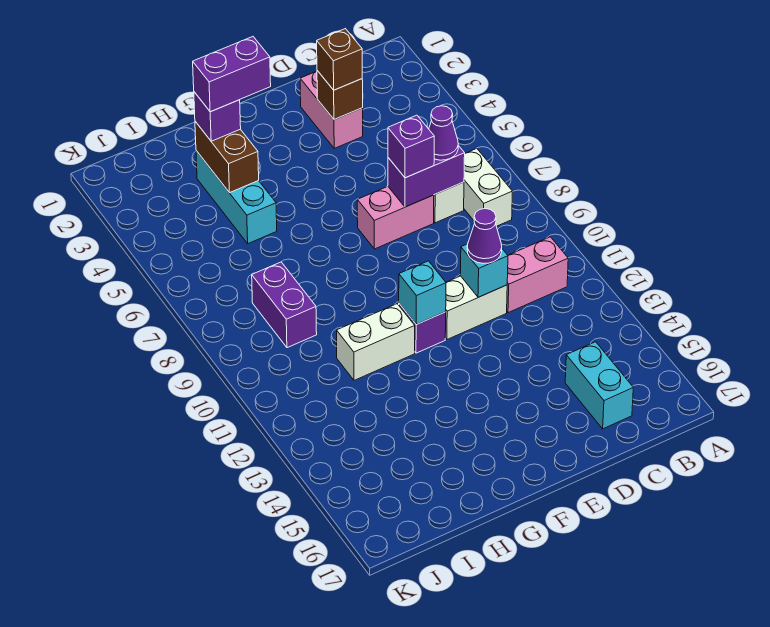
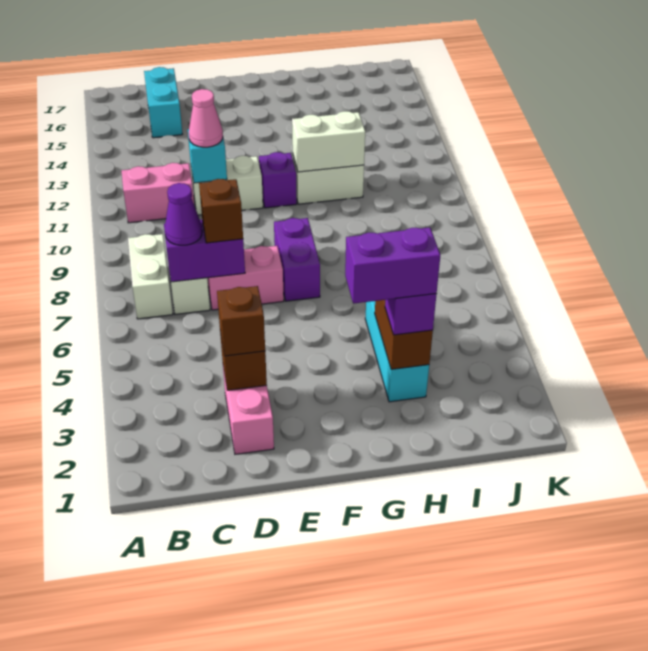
purple 1x1 brick [388,115,434,178] -> brown 1x1 brick [199,179,243,243]
purple 1x1 cone [467,209,502,263] -> pink 1x1 cone [189,89,223,147]
cyan 1x1 brick [399,261,446,324] -> none
none -> white 1x2 brick [292,111,365,172]
purple 1x2 brick [252,262,317,348] -> purple 1x2 brick moved to [274,218,320,301]

